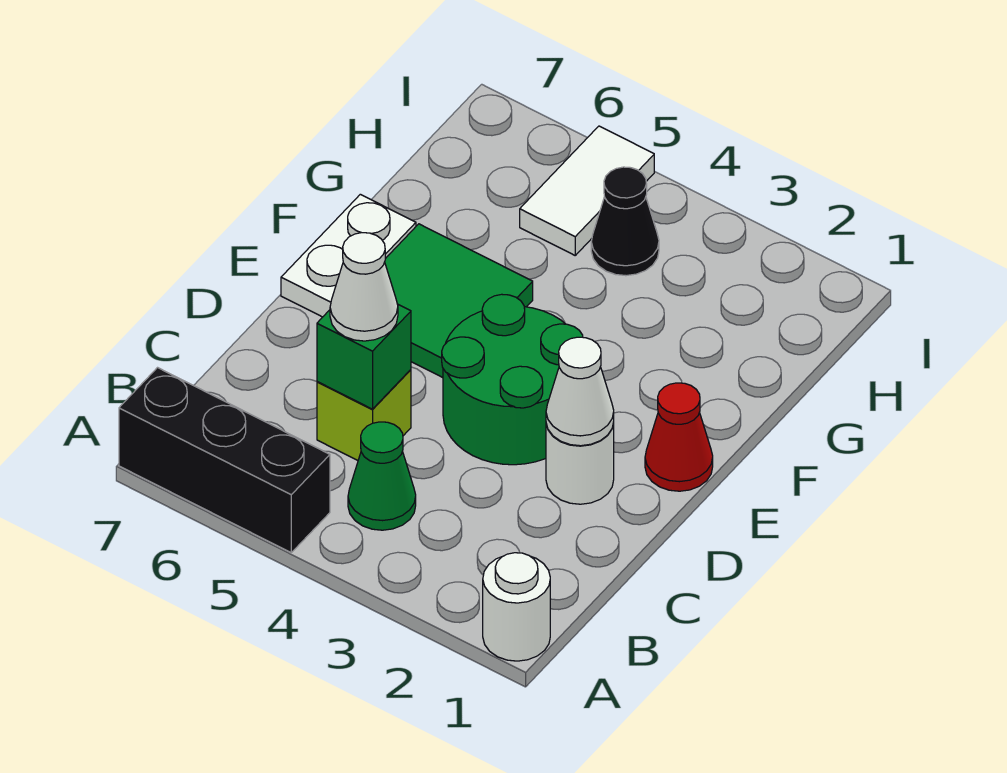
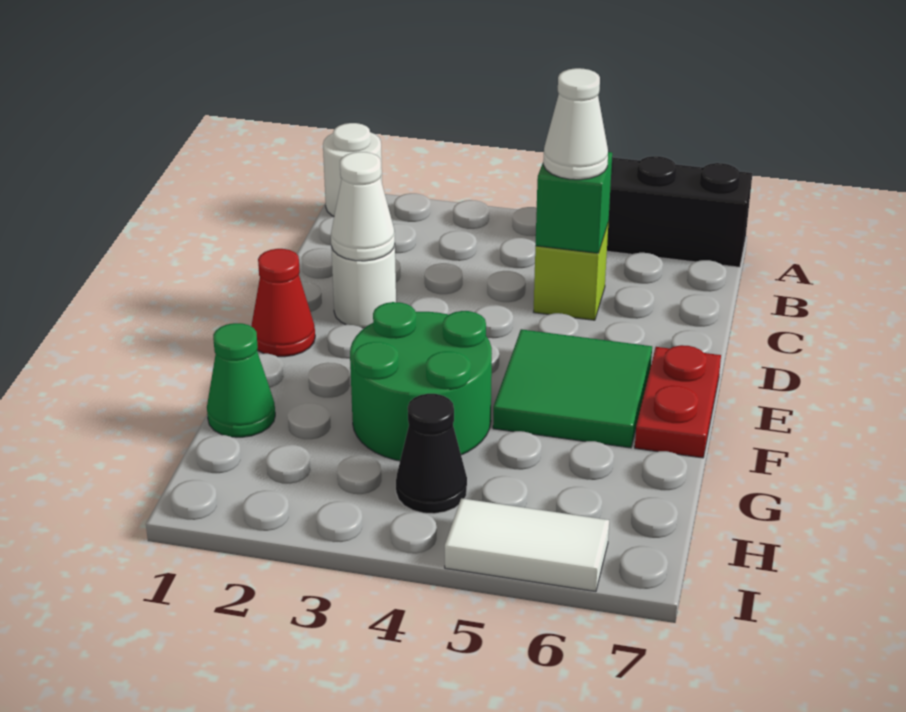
green 1x1 cone [348,422,416,530] -> green 1x1 cone moved to [207,323,275,437]
green 2x2 round brick [442,294,583,465] -> green 2x2 round brick moved to [350,302,492,461]
white 1x2 plate [281,194,416,317] -> red 1x2 plate [635,345,721,458]
white 1x2 tile [520,126,654,255] -> white 1x2 tile turned to [445,498,609,592]

